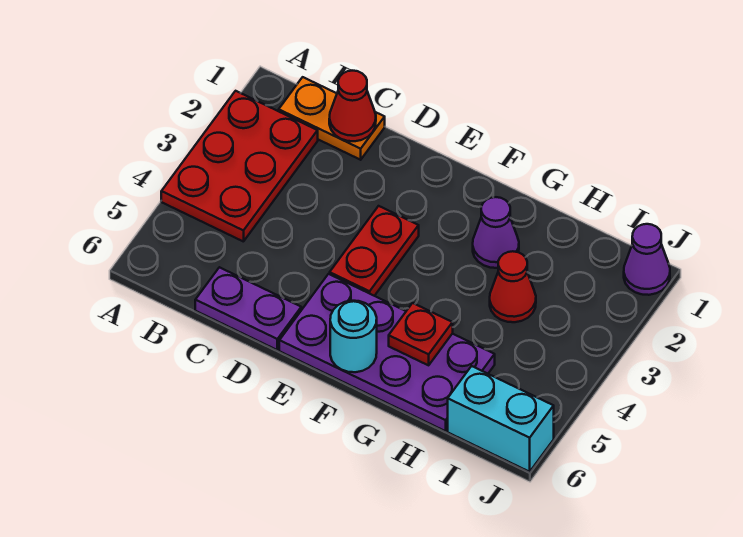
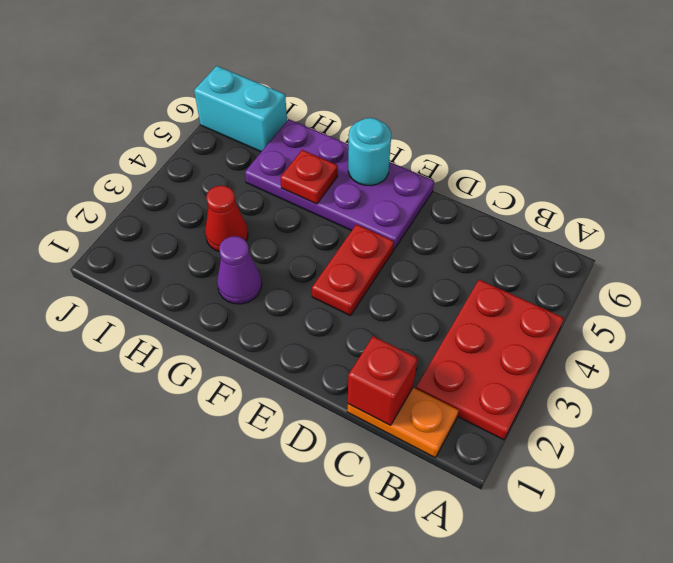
red 1x1 cone [329,71,376,141] -> red 1x1 brick [348,336,418,425]
purple 1x2 plate [195,267,301,350] -> none
purple 1x1 cone [624,224,670,295] -> none

